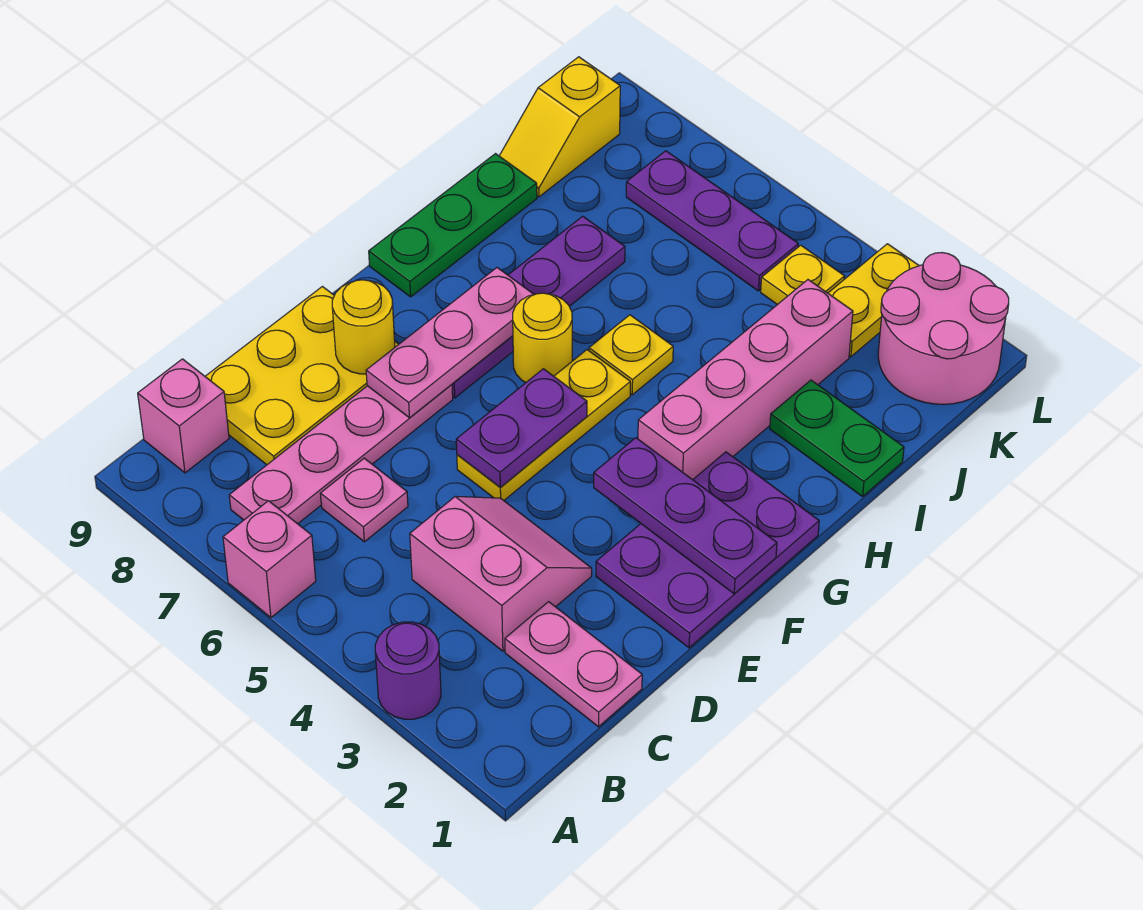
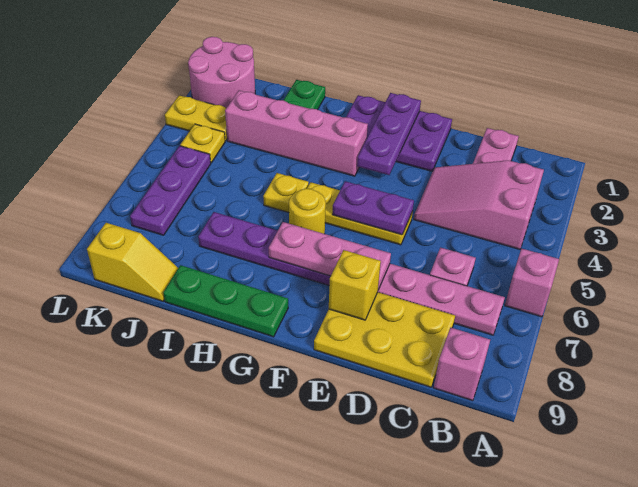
purple 1x1 round brick [375,622,441,719] -> none
pink 2x2 slope [410,496,592,651] -> pink 2x3 slope [414,160,544,249]
yellow 1x1 round brick [332,280,395,374] -> yellow 1x1 brick [329,250,381,320]

